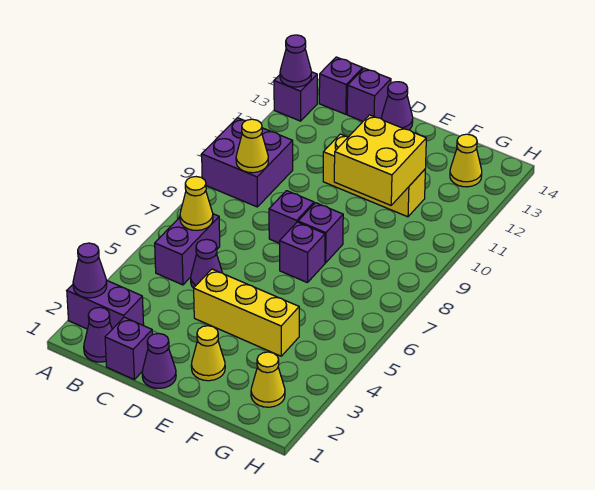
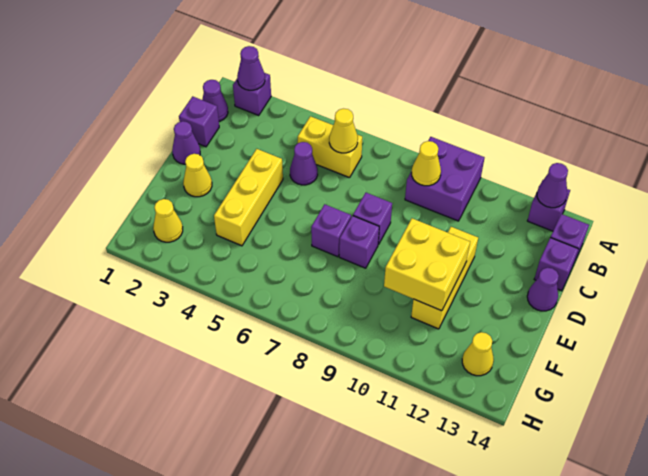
purple 1x2 brick [67,281,144,329] -> purple 1x1 brick [233,73,271,115]
purple 1x2 brick [155,214,220,285] -> yellow 1x2 brick [298,116,362,178]

